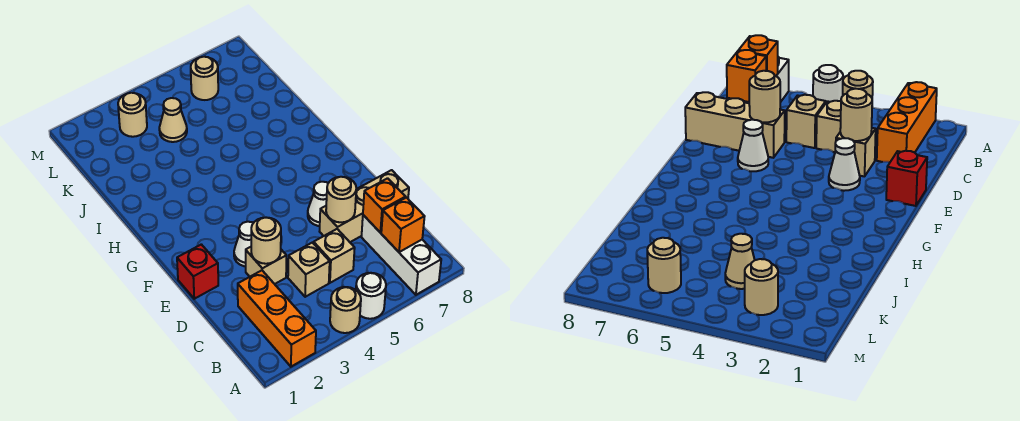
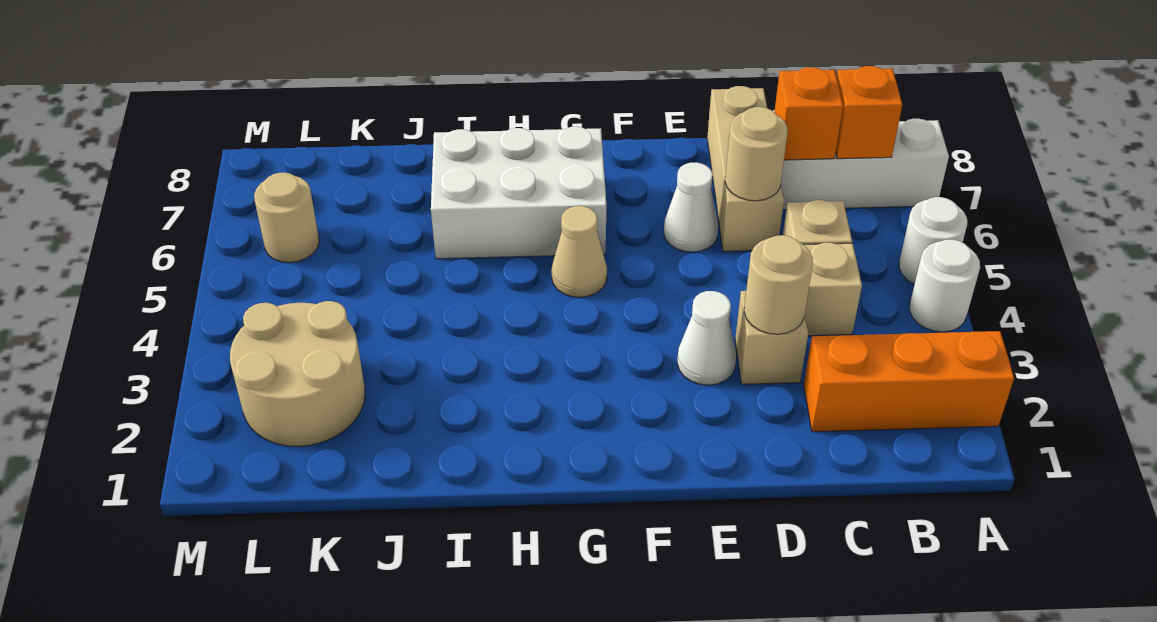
tan 1x1 round brick [330,287,361,333] -> white 1x1 round brick [910,239,980,332]
red 1x1 brick [177,244,218,299] -> none
none -> white 2x3 brick [431,127,606,259]
tan 1x1 cone [159,98,187,142] -> tan 1x1 cone moved to [551,206,607,297]
tan 1x1 round brick [118,93,147,137] -> tan 2x2 round brick [230,301,365,446]

